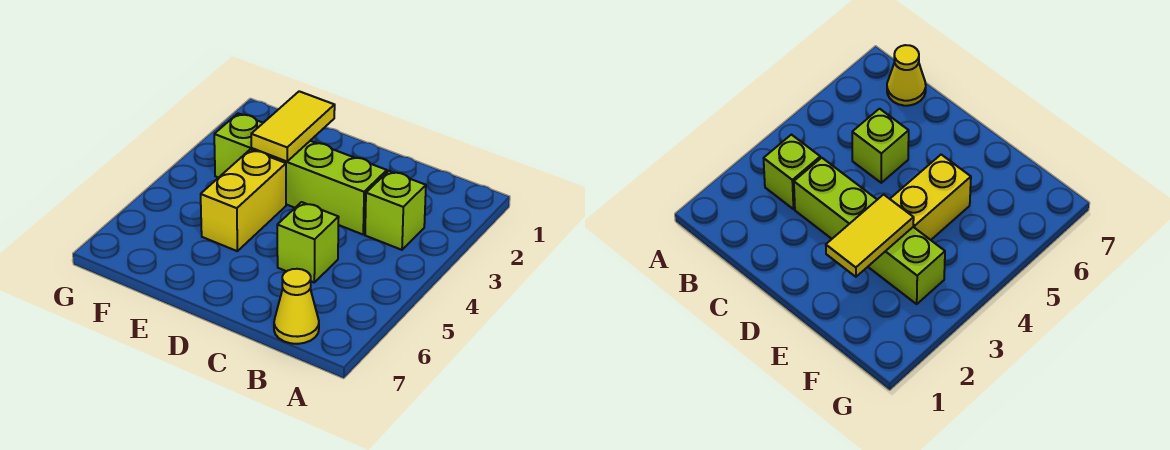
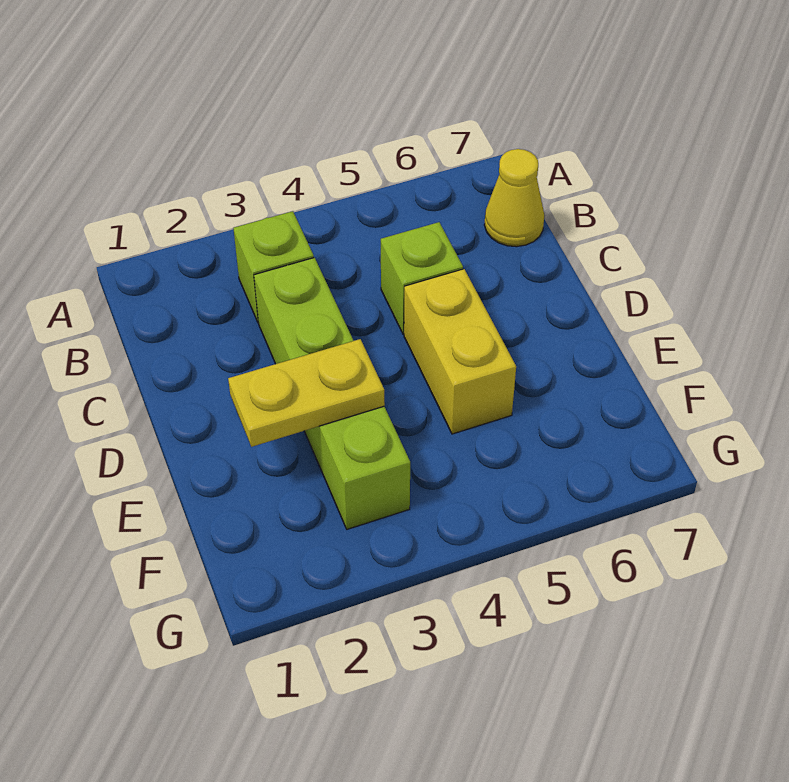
yellow 1x2 tile [251,91,335,161] -> yellow 1x2 plate [228,339,385,447]
yellow 1x2 brick [201,149,286,251] -> yellow 1x2 brick turned to [404,269,516,434]

